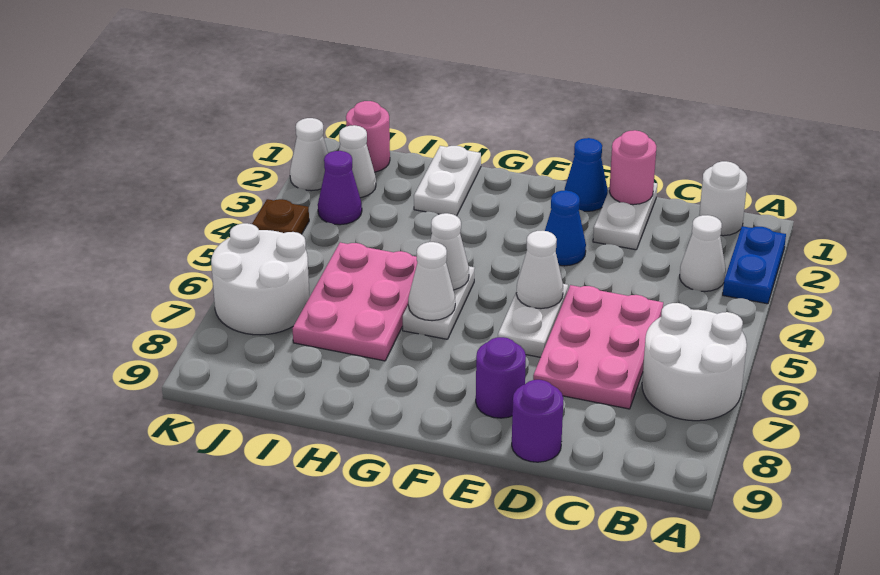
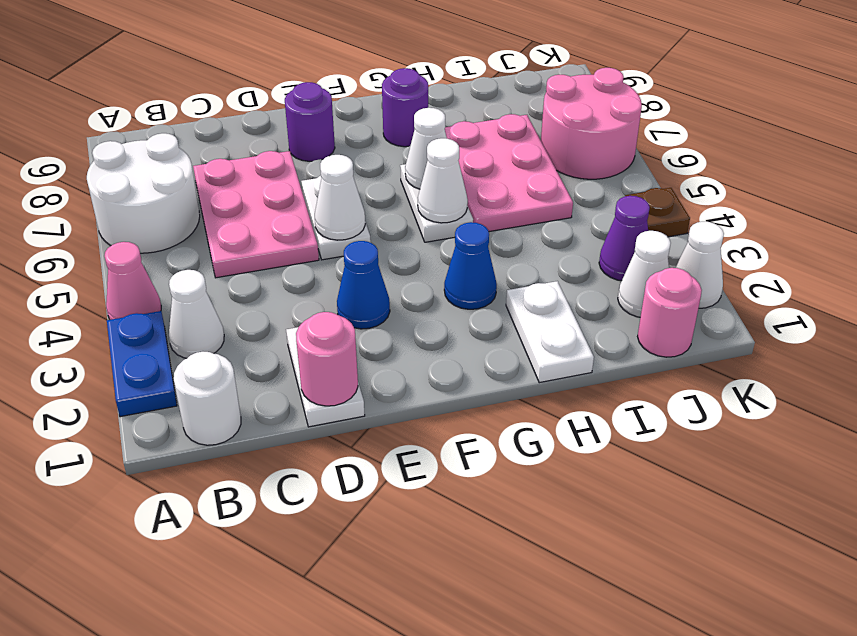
none -> pink 1x1 cone [105,242,161,320]
purple 1x1 round brick [512,380,563,462] -> purple 1x1 round brick moved to [382,68,428,147]
blue 1x1 cone [565,138,608,211] -> blue 1x1 cone moved to [444,222,497,309]
white 2x2 round brick [211,223,309,335] -> pink 2x2 round brick [541,68,642,179]

